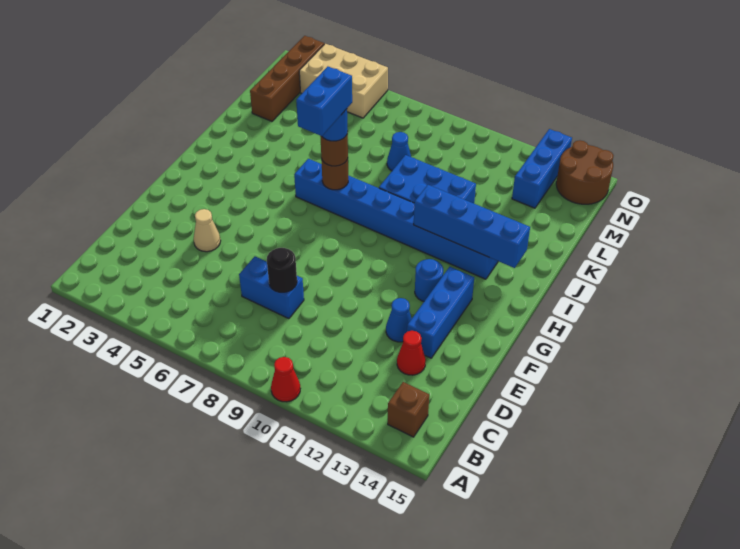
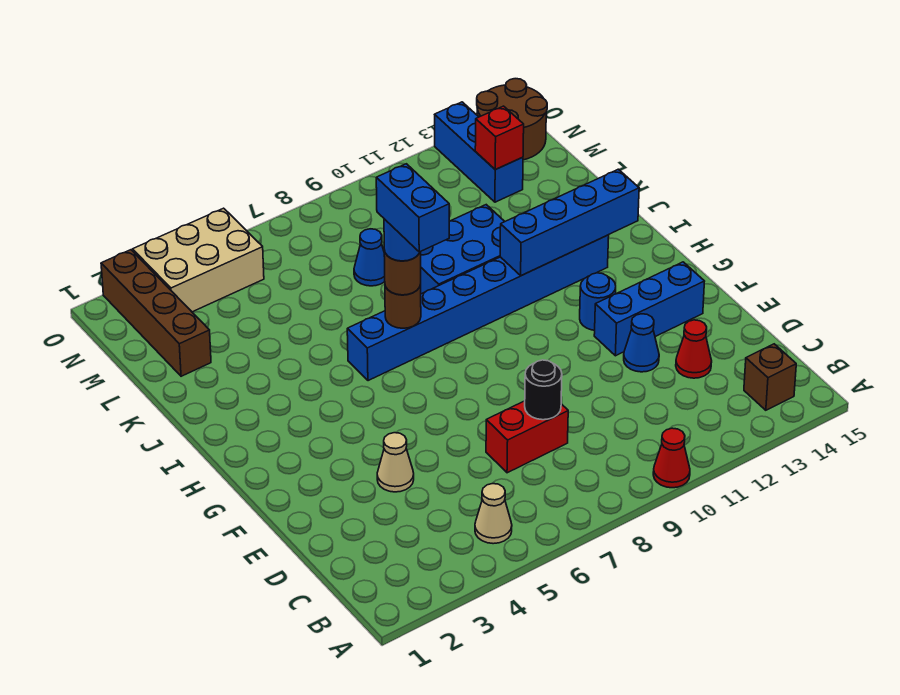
none -> tan 1x1 cone [475,484,512,544]
blue 1x2 brick [239,256,304,319] -> red 1x2 brick [486,401,568,473]
blue 1x3 brick [407,267,474,358] -> blue 1x3 brick turned to [594,262,705,356]
none -> red 1x1 brick [475,106,524,170]

